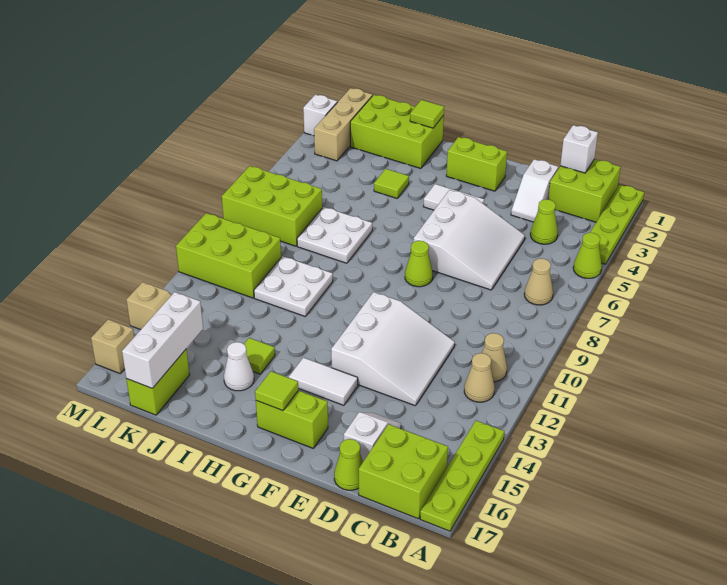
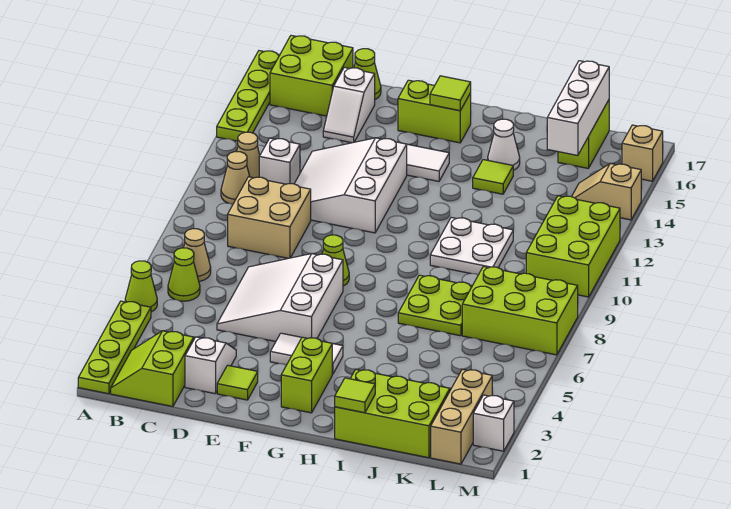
lime 2x2 brick [548,159,621,222] -> lime 2x2 slope [111,331,194,407]
white 1x1 brick [560,125,598,173] -> white 1x1 brick moved to [259,138,300,184]
lime 1x1 cone [530,199,558,244] -> lime 1x1 cone moved to [168,248,200,301]
none -> tan 2x2 brick [228,177,311,258]
lime 1x2 brick [446,137,507,191] -> lime 1x2 brick turned to [281,337,332,413]
lime 1x1 tile [374,169,409,198] -> lime 1x1 tile moved to [217,365,258,400]
white 2x2 plate [297,207,372,263] -> lime 2x2 plate [398,275,472,336]
lime 2x3 brick [176,213,281,298] -> lime 2x3 brick turned to [526,196,620,297]

